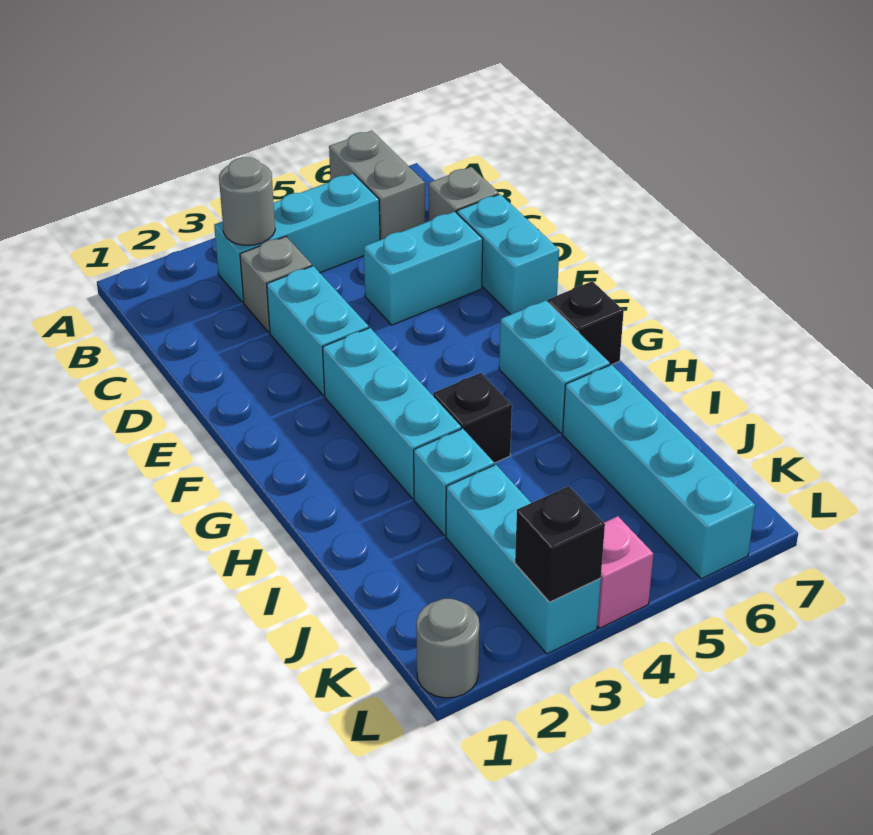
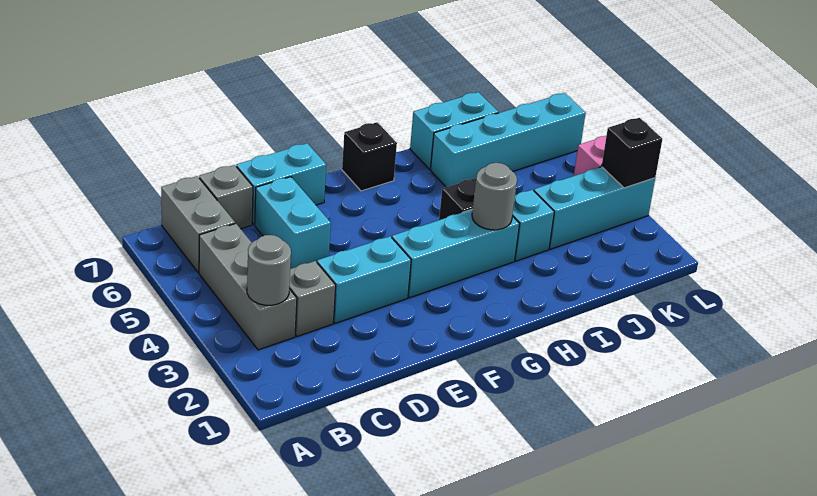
grey 1x2 brick [329,131,425,240] -> grey 1x2 brick turned to [161,176,235,273]
cyan 1x3 brick [214,174,380,302] -> grey 1x3 brick [199,224,297,350]
cyan 1x2 brick [499,300,610,434] -> cyan 1x2 brick moved to [410,92,498,169]
grey 1x1 round brick [416,599,479,698] -> grey 1x1 round brick moved to [472,163,517,230]

